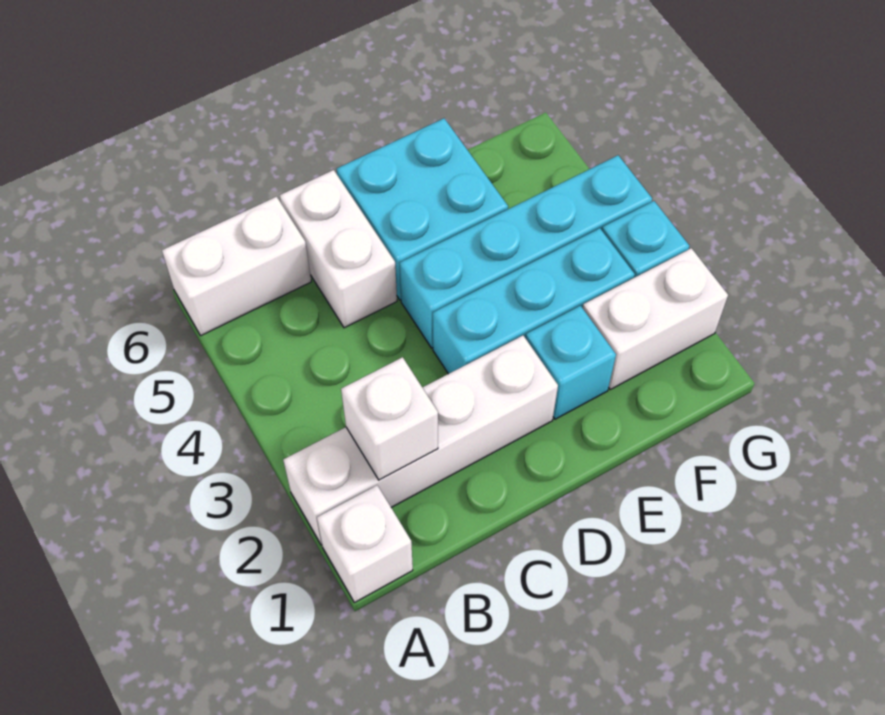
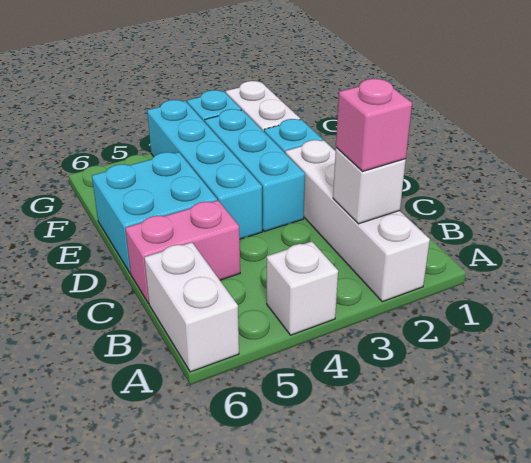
white 1x1 brick [317,485,413,603] -> white 1x1 brick moved to [267,241,338,335]
none -> pink 1x1 brick [336,79,412,172]
white 1x2 brick [280,170,397,328] -> pink 1x2 brick [125,200,240,304]

